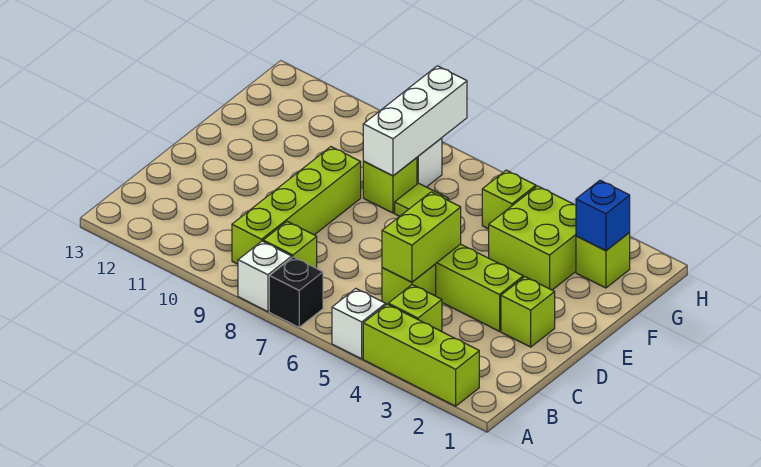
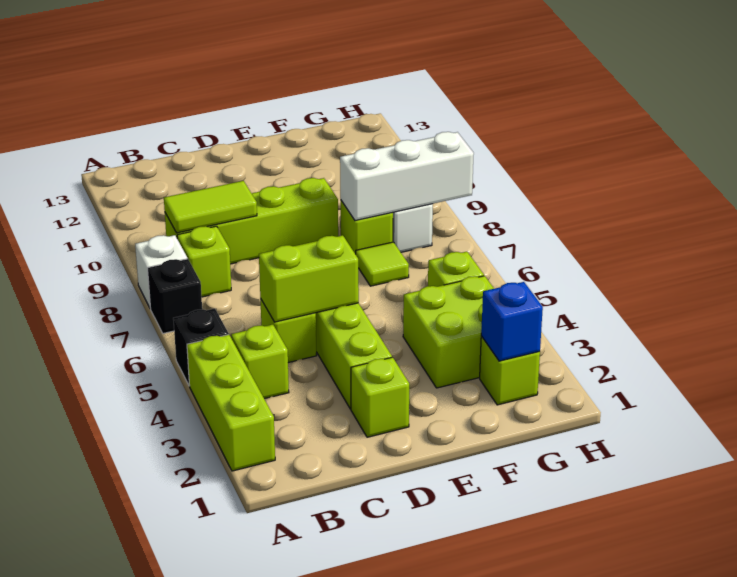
white 1x1 brick [332,289,386,359] -> black 1x1 brick [173,309,229,386]
none -> lime 1x2 tile [164,181,257,233]

